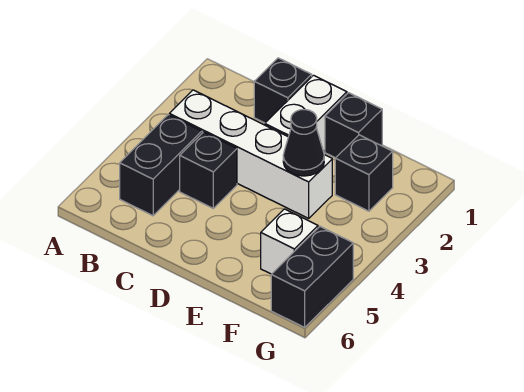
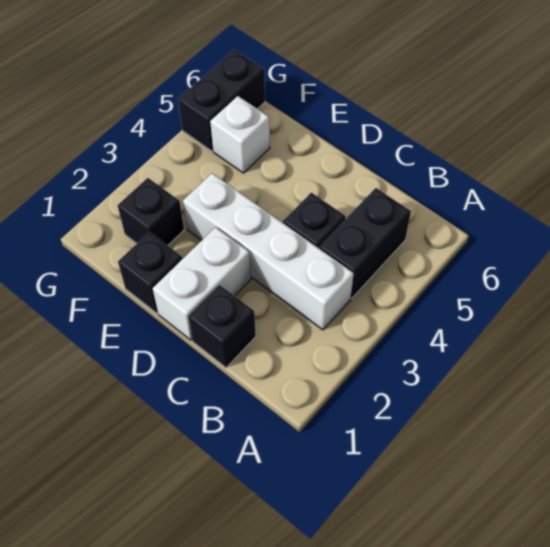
black 1x1 cone [283,110,324,176] -> none

